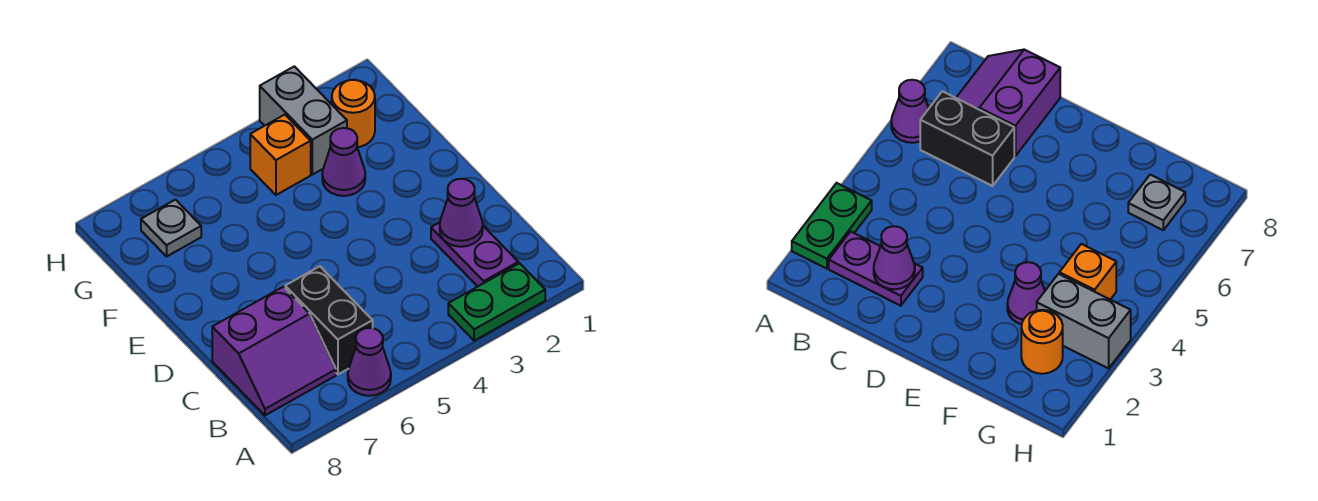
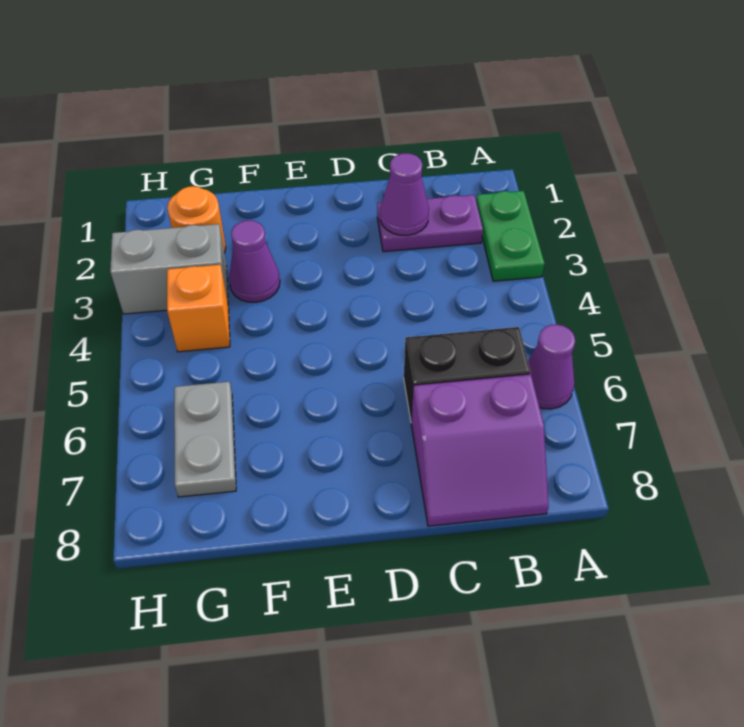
purple 2x2 slope [212,287,336,415] -> purple 2x2 slope turned to [411,374,549,526]
grey 1x1 plate [141,200,201,256] -> grey 1x2 plate [174,382,236,497]

